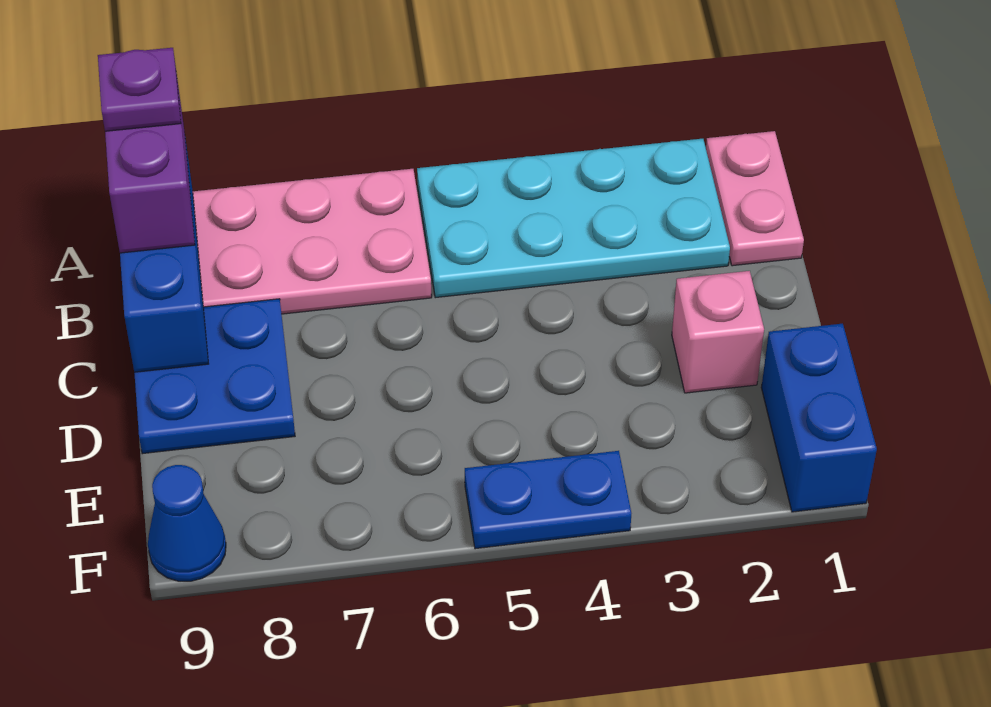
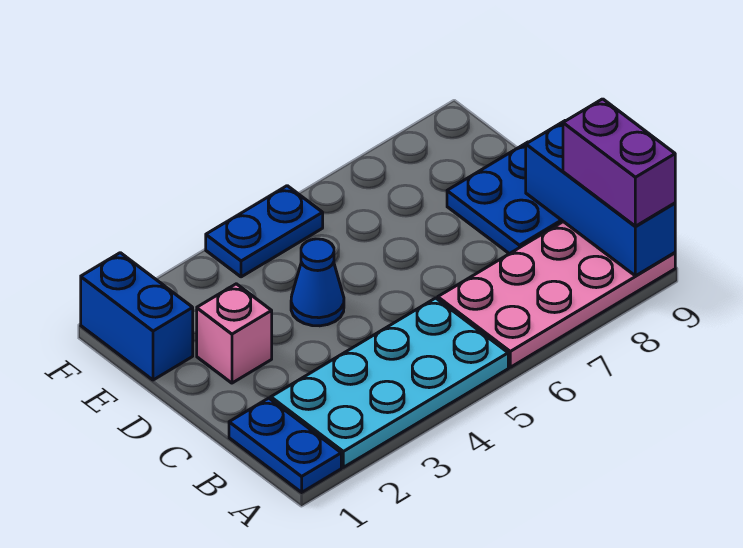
pink 1x2 plate [706,131,804,266] -> blue 1x2 plate [229,398,341,492]
purple 1x1 plate [98,48,181,131] -> none
blue 1x1 cone [148,465,226,581] -> blue 1x1 cone moved to [291,239,344,326]

